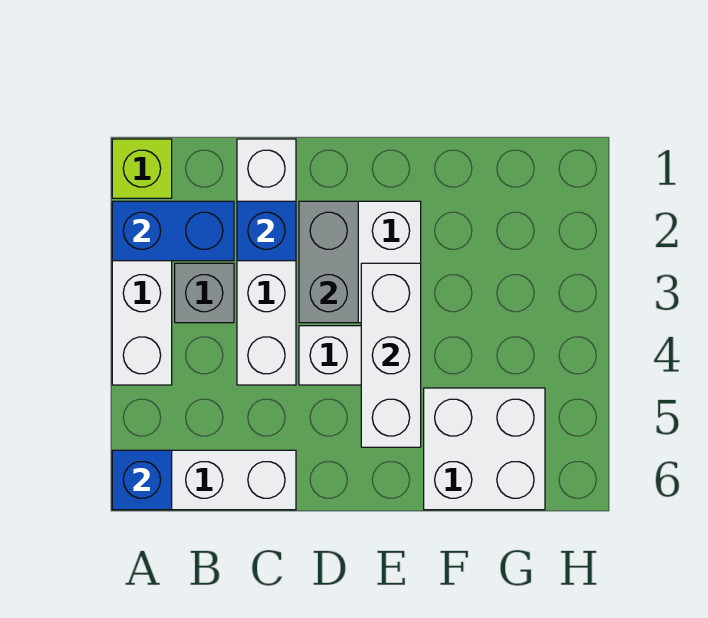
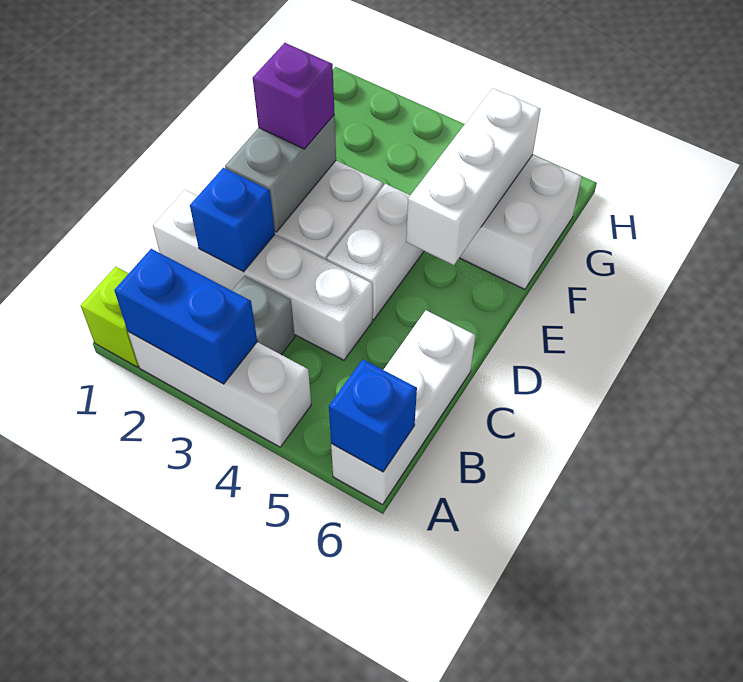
blue 1x2 brick [112,201,234,261] -> blue 1x2 brick turned to [114,249,257,384]
grey 1x2 brick [299,201,358,323] -> grey 1x2 brick turned to [225,115,336,232]
none -> purple 1x1 brick [253,43,334,149]
white 1x3 brick [361,263,421,447] -> white 1x3 brick turned to [406,88,541,265]

